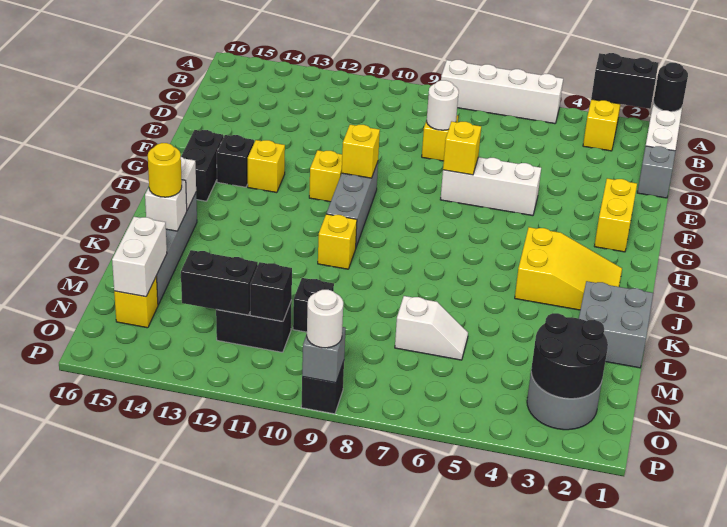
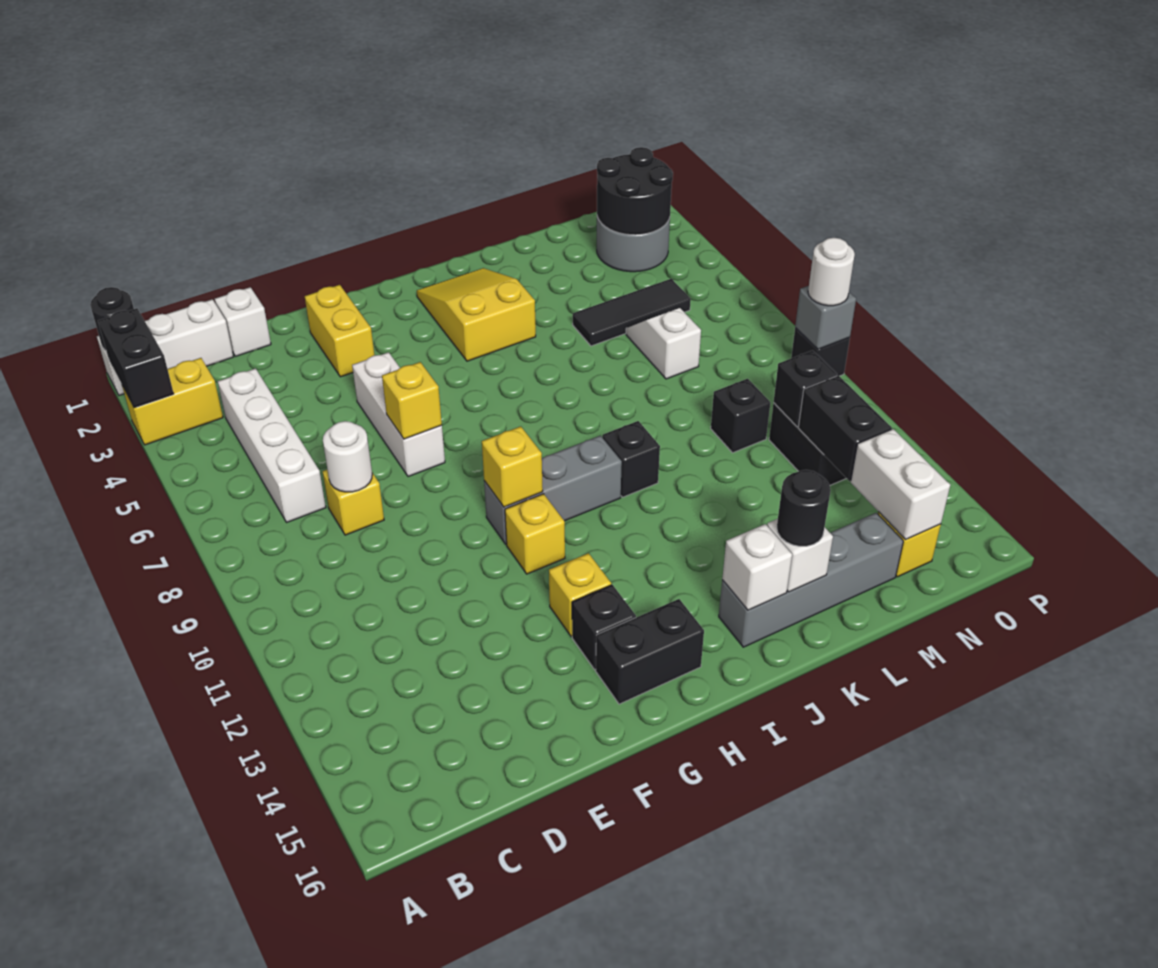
white 1x4 brick [441,60,563,124] -> white 1x4 brick moved to [218,368,326,522]
grey 1x1 brick [637,146,675,198] -> white 1x1 brick [215,287,271,356]
yellow 1x2 brick [594,178,637,252] -> yellow 1x2 brick turned to [305,285,375,377]
yellow 1x1 brick [318,214,357,269] -> black 1x1 brick [602,421,660,497]
grey 2x2 brick [579,281,653,368] -> none
yellow 1x1 round brick [148,143,182,197] -> black 1x1 round brick [777,470,831,546]
none -> black 1x3 tile [573,279,691,346]
white 1x2 brick [112,217,167,297] -> white 1x2 brick turned to [851,429,950,539]

